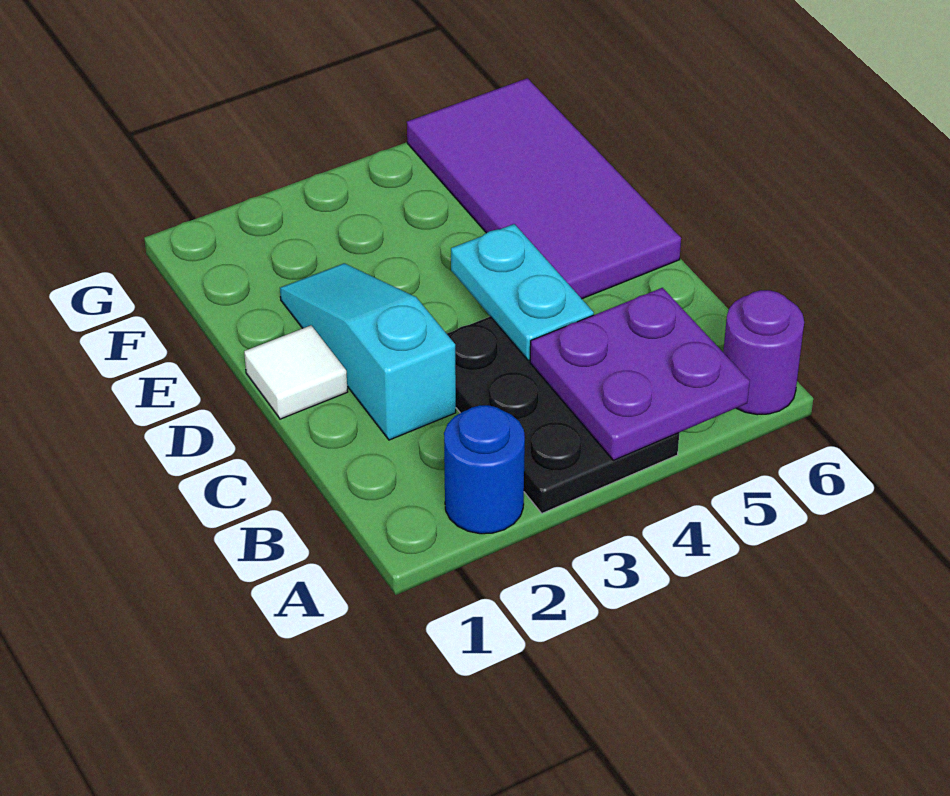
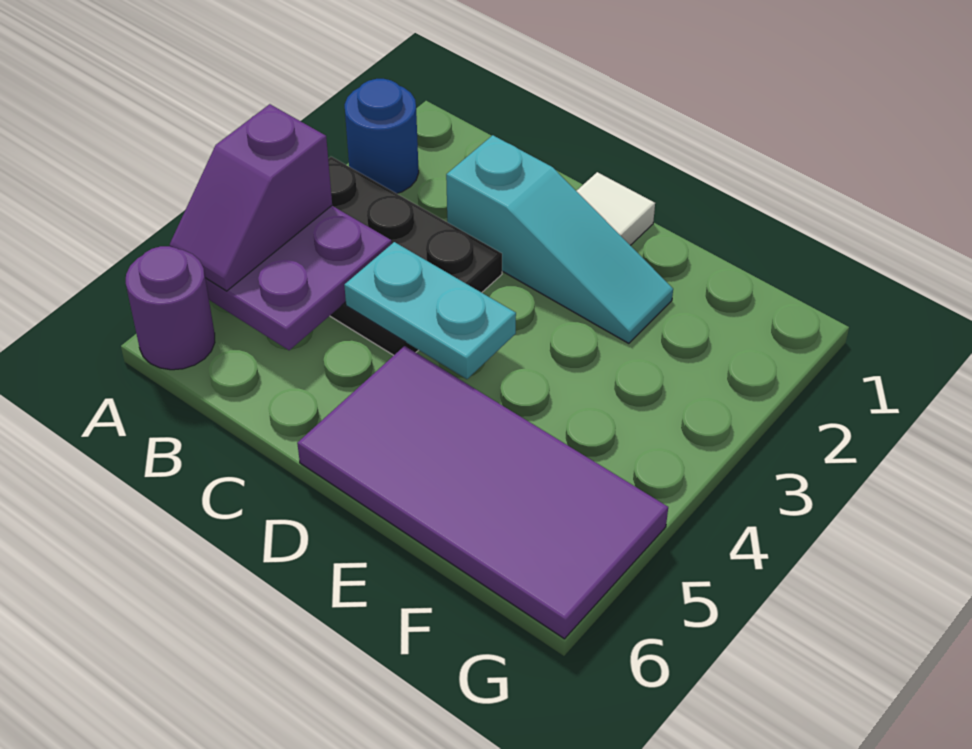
none -> purple 1x2 slope [170,104,332,291]

